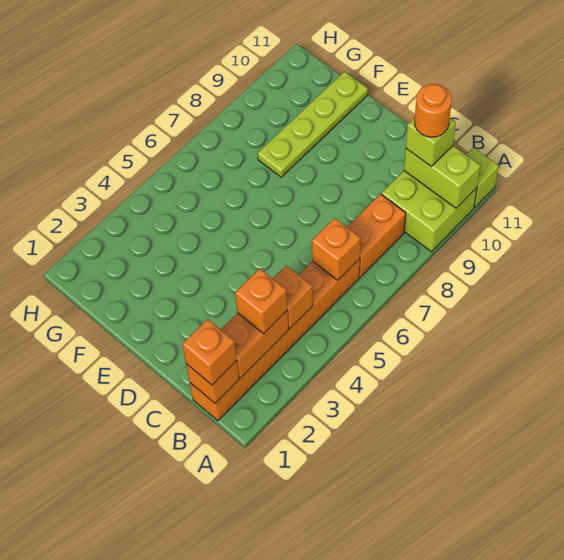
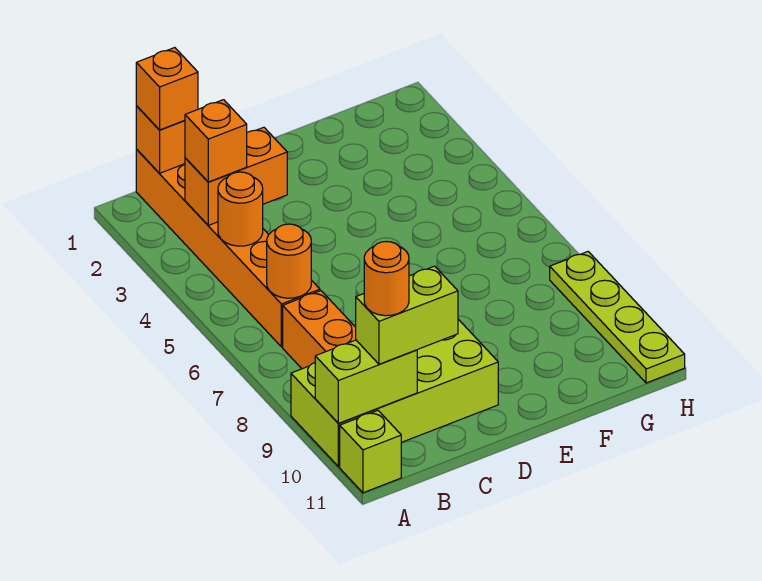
lime 2x2 brick [381,171,477,252] -> lime 2x4 brick [291,319,498,467]
orange 1x2 brick [221,311,289,378] -> orange 1x2 brick turned to [185,127,287,225]
orange 1x1 brick [273,265,313,328] -> orange 1x1 round brick [218,172,263,246]
orange 1x1 brick [312,218,361,281] -> orange 1x1 round brick [267,224,311,298]
lime 1x1 brick [406,118,456,166] -> lime 1x2 brick [356,266,458,364]
lime 1x4 plate [257,72,368,177] -> lime 1x4 plate moved to [550,252,685,383]

